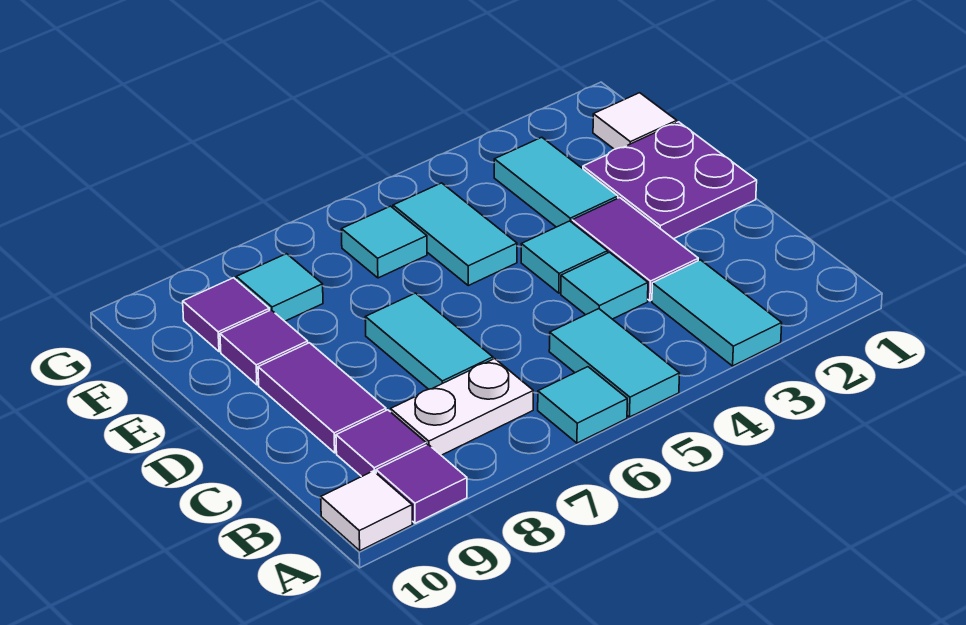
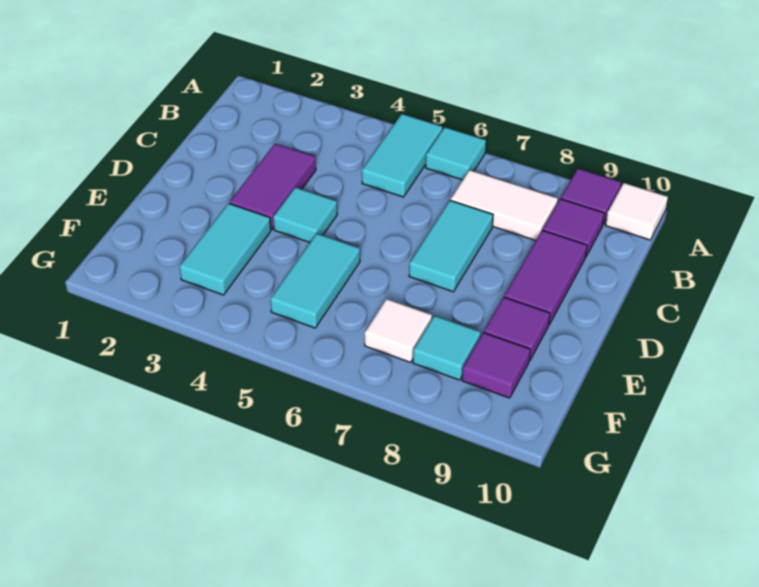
cyan 1x2 tile [652,260,782,366] -> none
white 1x2 plate [391,359,533,455] -> white 1x2 tile [451,170,558,240]
cyan 1x1 tile [561,252,648,319] -> none
purple 2x2 plate [583,122,757,239] -> none
white 1x1 tile [593,93,677,149] -> white 1x1 tile moved to [365,299,432,362]
cyan 1x1 tile [341,206,427,278] -> none

